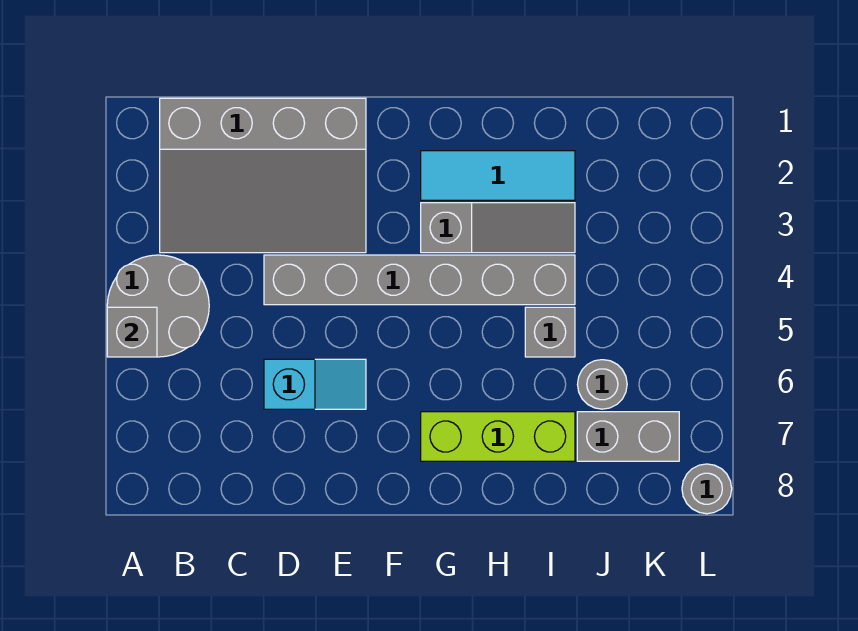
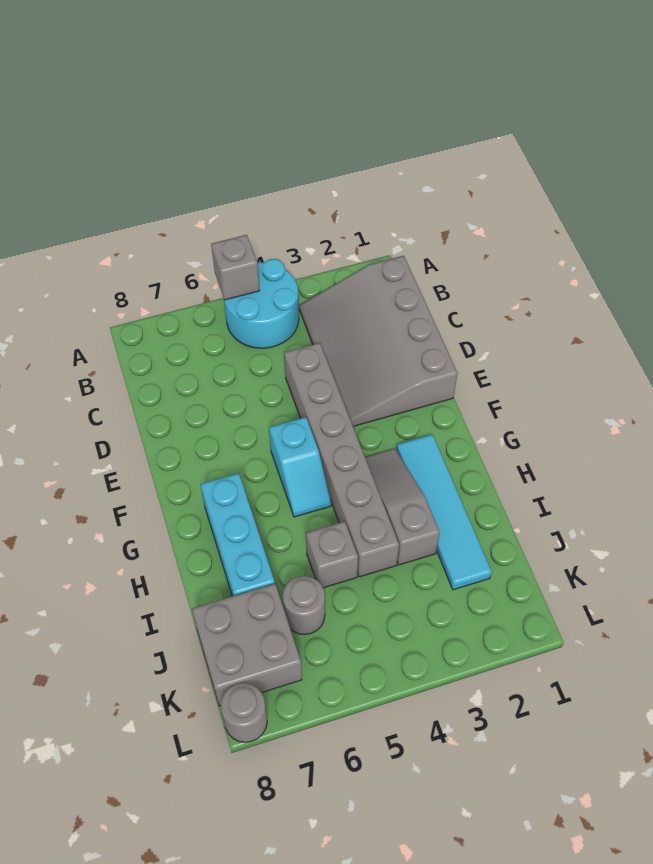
grey 2x2 round brick [107,255,209,357] -> cyan 2x2 round brick [224,259,299,348]
cyan 1x2 slope [264,359,366,409] -> cyan 1x2 slope moved to [269,417,331,517]
cyan 1x3 tile [421,151,575,200] -> cyan 1x4 tile [396,434,492,590]
grey 1x3 slope [421,203,575,253] -> grey 1x3 slope turned to [365,448,440,565]
lime 1x3 brick [421,412,575,461] -> cyan 1x3 brick [201,473,275,596]
grey 1x2 brick [577,412,679,461] -> grey 2x2 brick [192,584,302,706]

